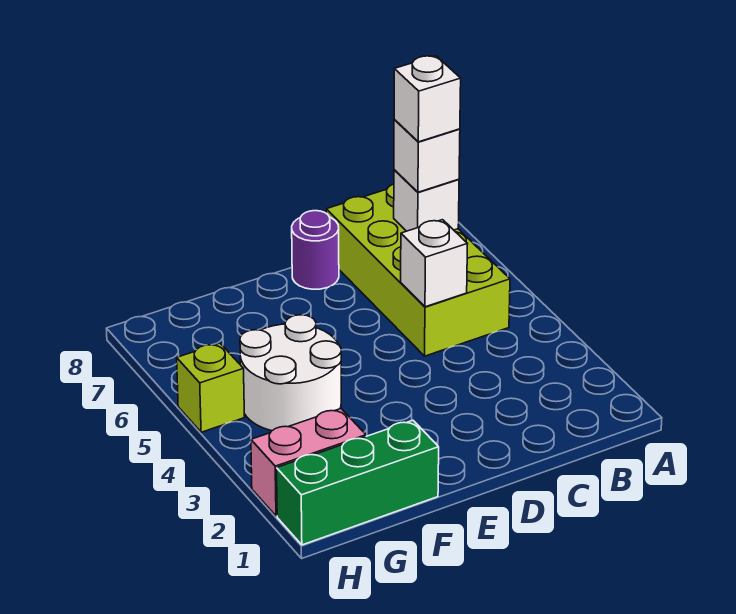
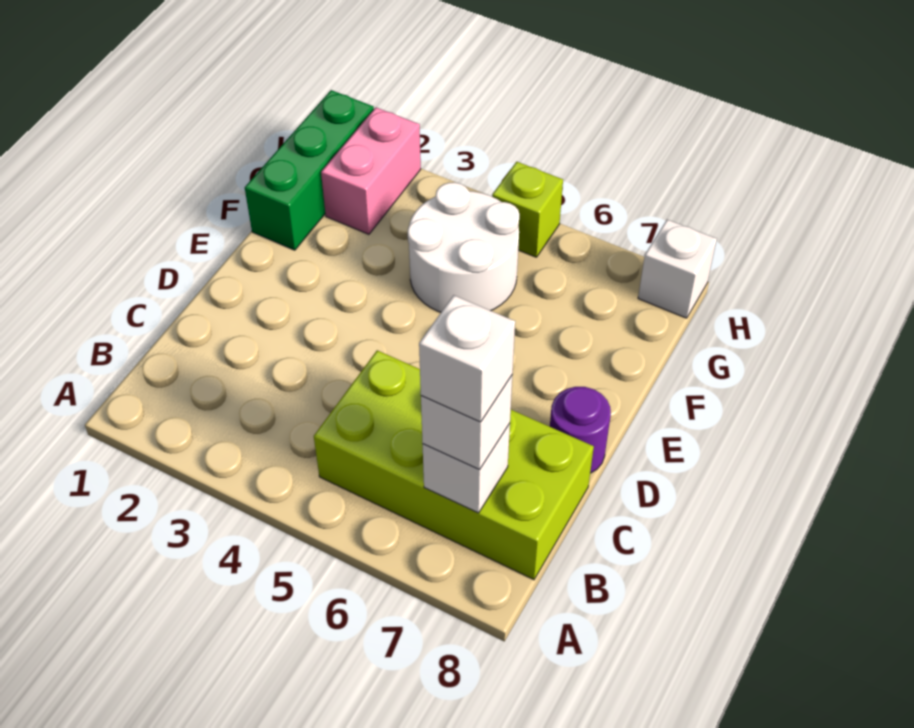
white 1x1 brick [401,220,467,307] -> white 1x1 brick moved to [638,220,717,318]

